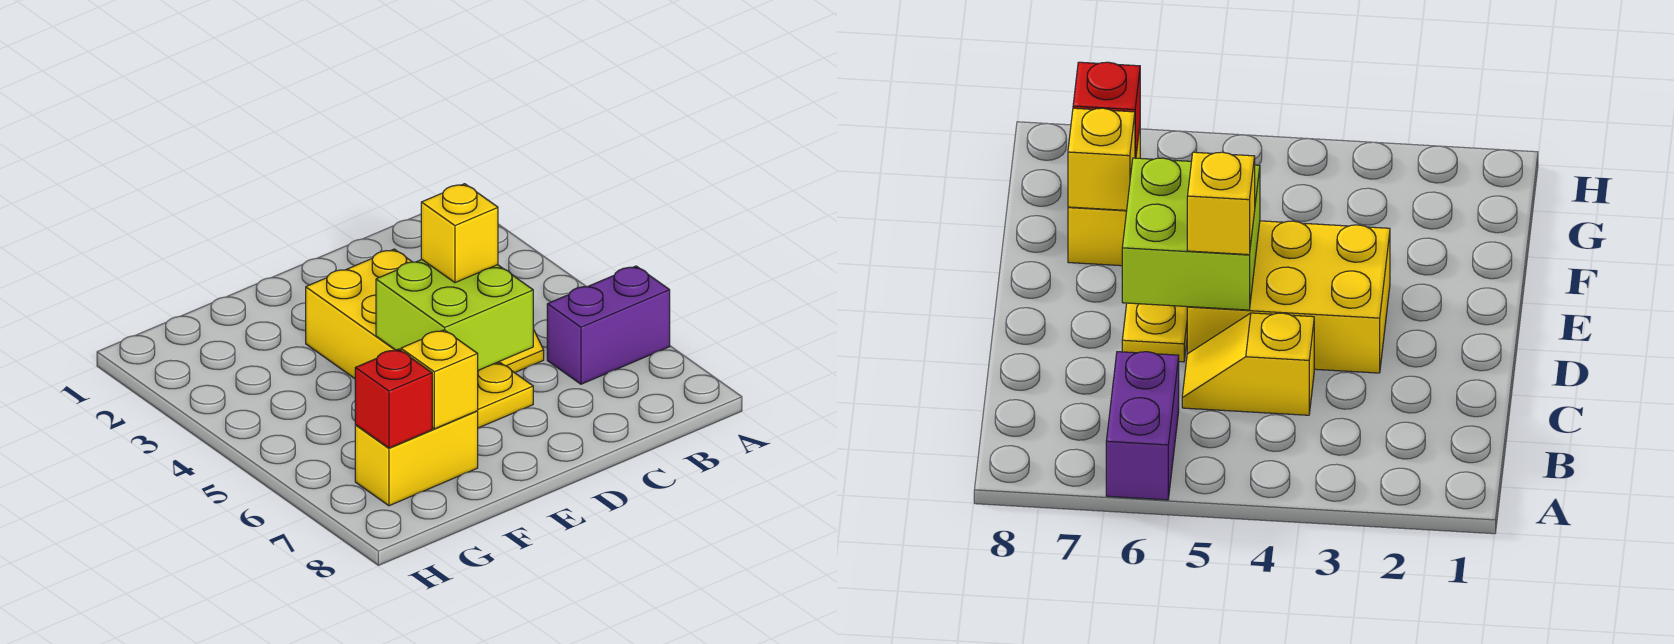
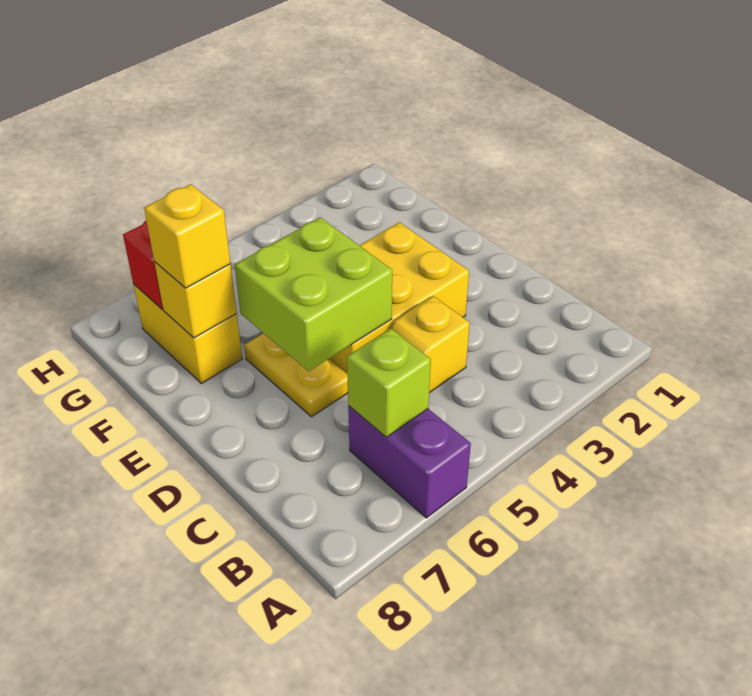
none -> lime 1x1 brick [347,328,431,437]
yellow 1x1 brick [421,184,498,283] -> yellow 1x1 brick moved to [144,184,230,288]

